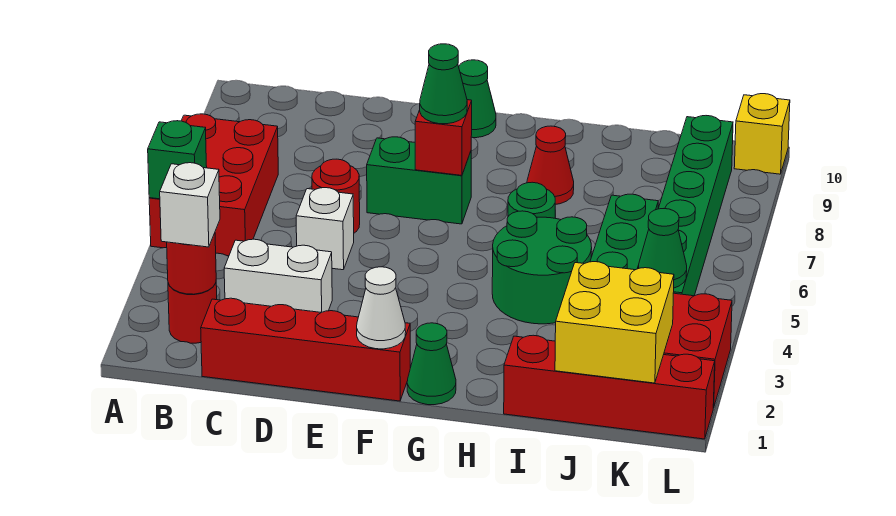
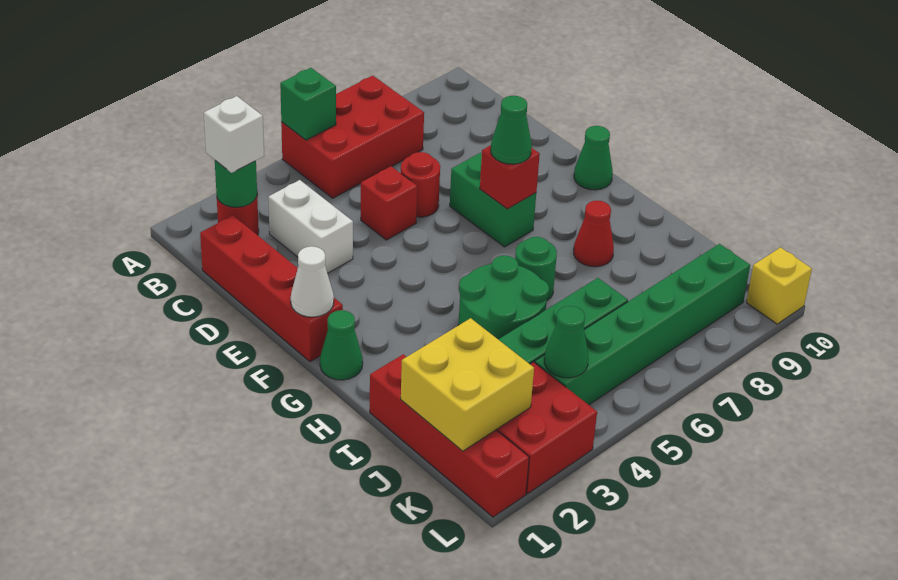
red 1x1 round brick [167,233,216,294] -> green 1x1 round brick [215,160,257,207]
white 1x1 brick [296,188,354,270] -> red 1x1 brick [361,166,417,240]

